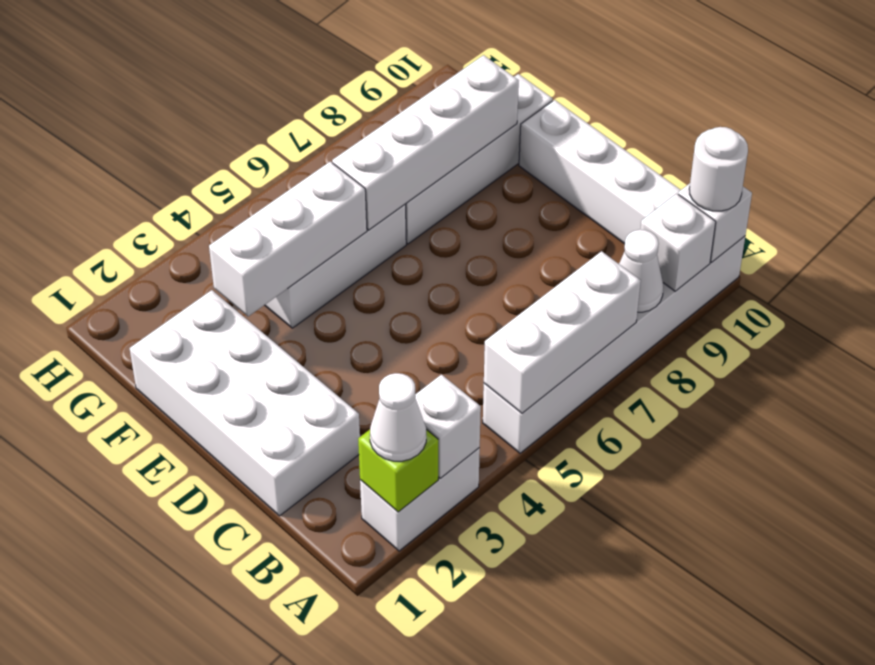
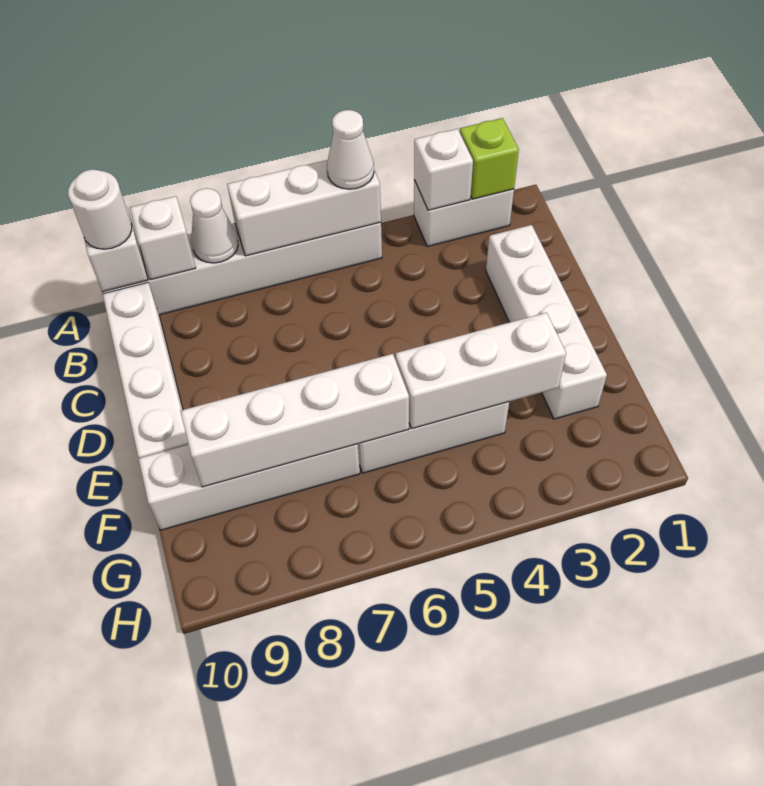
white 1x1 cone [370,373,426,461] -> white 1x1 cone moved to [327,110,374,189]
white 2x4 brick [129,290,360,516] -> white 1x4 brick [486,225,607,419]

